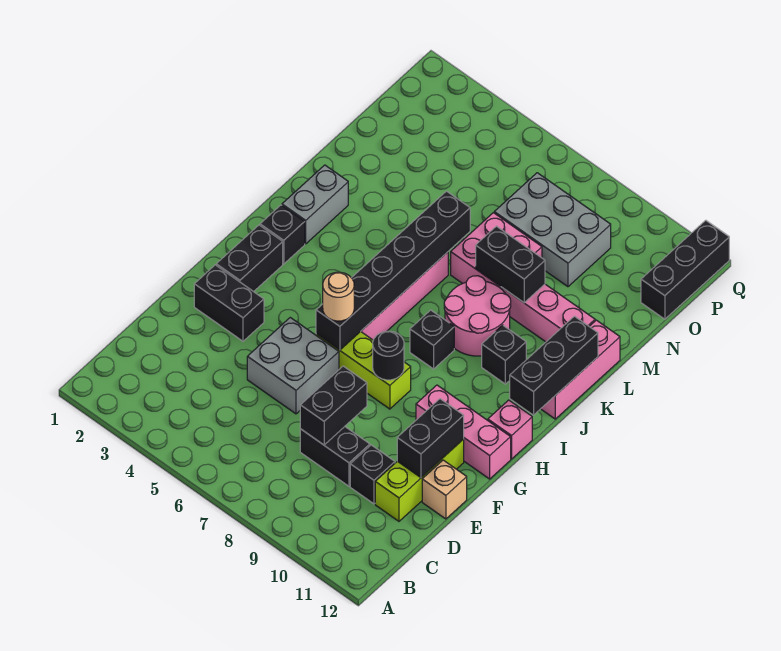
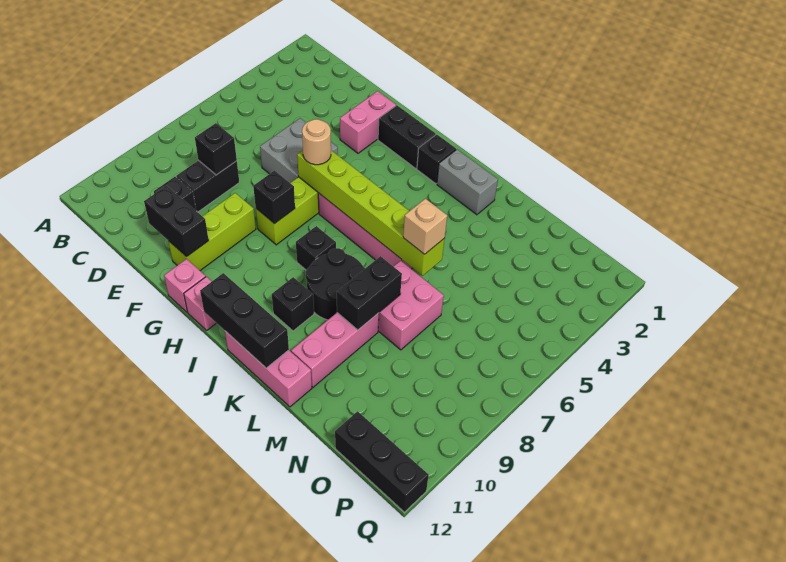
black 1x2 brick [300,366,367,445] -> black 1x1 brick [195,123,237,175]
lime 1x3 brick [375,439,464,521] -> lime 1x3 brick turned to [168,193,256,271]
tan 1x1 brick [422,460,467,519] -> tan 1x1 brick moved to [403,199,447,254]
black 1x2 brick [194,265,264,341] -> pink 1x2 brick [340,91,396,153]
black 1x6 brick [316,191,470,350] -> lime 1x6 brick [297,150,445,276]
black 1x1 round brick [373,331,404,380] -> black 1x1 brick [253,171,295,224]
pink 1x3 brick [416,385,511,479] -> pink 1x1 brick [164,259,206,312]
pink 2x2 round brick [444,276,511,356] -> black 2x2 round brick [306,248,365,320]
grey 2x3 brick [494,173,611,287] -> none

